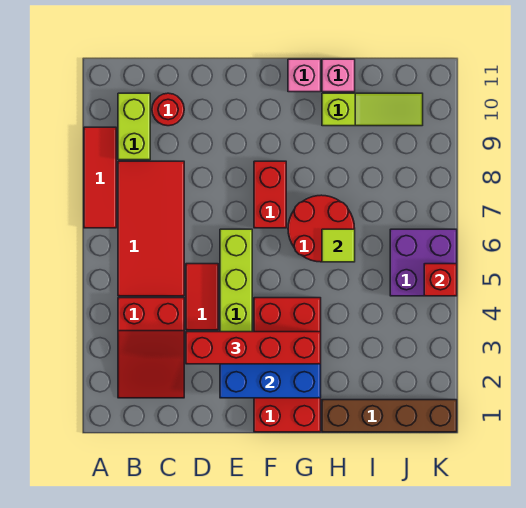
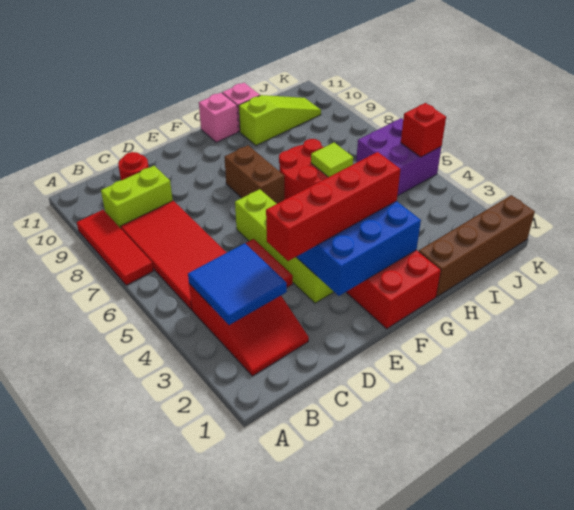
none -> blue 2x2 tile [188,243,287,325]
lime 1x2 brick [118,93,150,160] -> lime 1x2 brick turned to [101,166,173,228]
red 1x2 brick [254,161,286,228] -> brown 1x2 brick [225,145,284,204]

